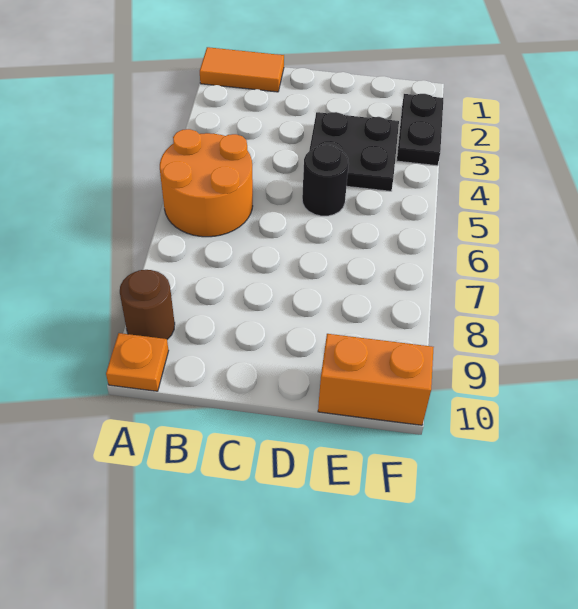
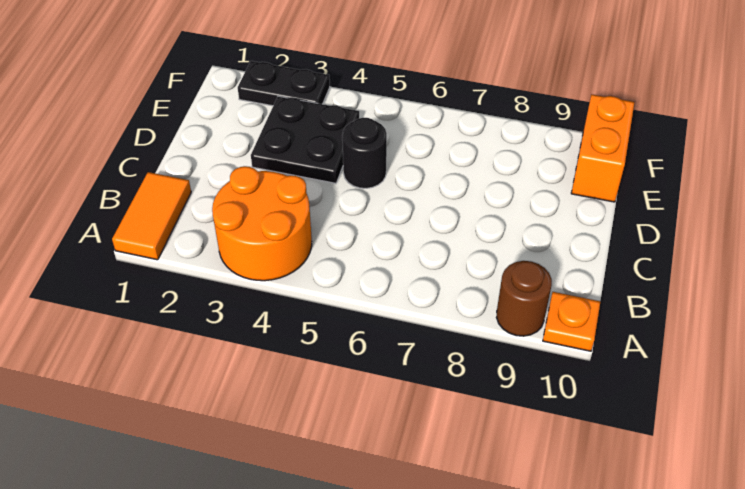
orange 2x2 round brick [160,129,253,237] -> orange 2x2 round brick moved to [212,166,312,281]

